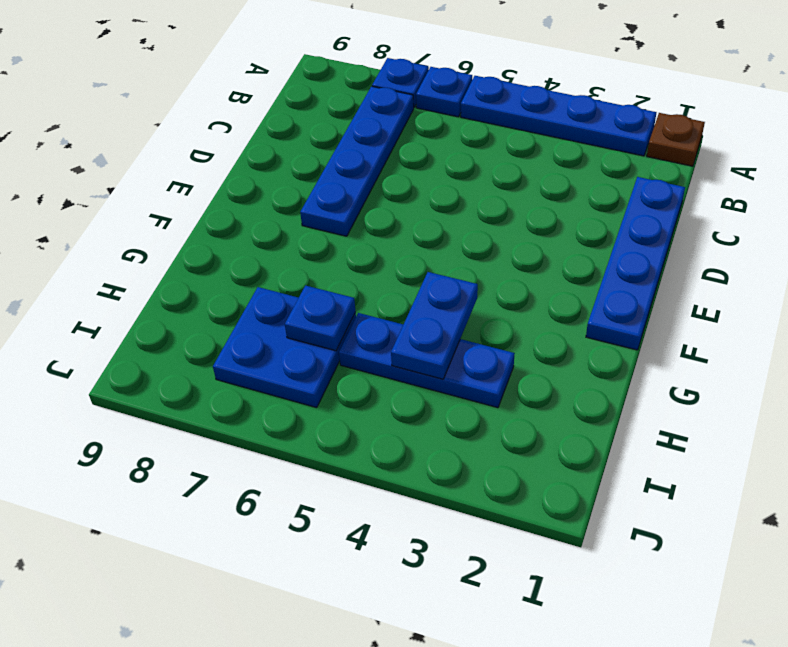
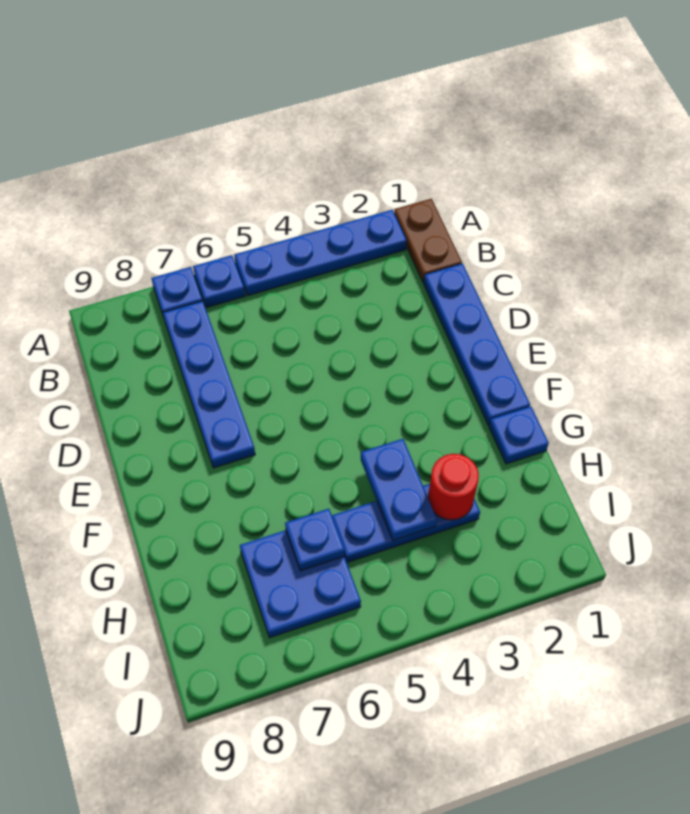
brown 1x1 plate [647,113,705,166] -> brown 1x2 plate [394,199,462,282]
none -> blue 1x1 plate [489,406,549,464]
none -> red 1x1 round brick [428,454,479,520]

